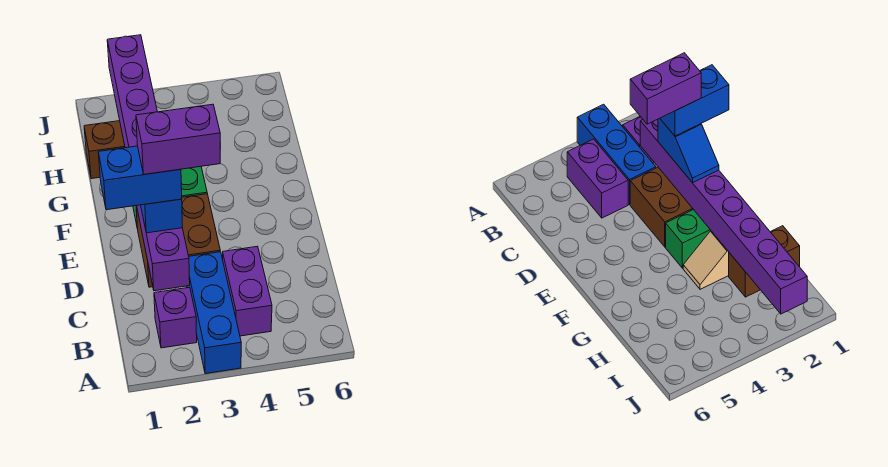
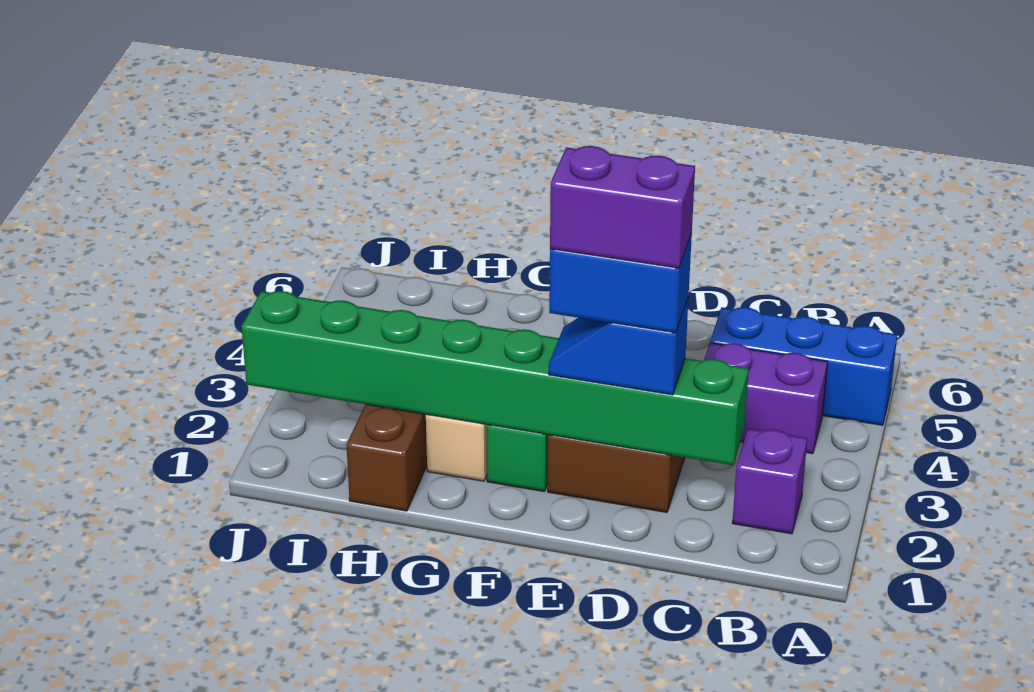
blue 1x3 brick [187,252,241,374] -> blue 1x3 brick moved to [710,307,897,425]
purple 1x8 brick [107,35,190,291] -> green 1x8 brick [241,291,749,465]
blue 1x2 brick [98,146,182,210] -> blue 1x2 brick turned to [549,234,692,333]
purple 1x2 brick [136,104,220,174] -> purple 1x2 brick turned to [550,146,695,268]

